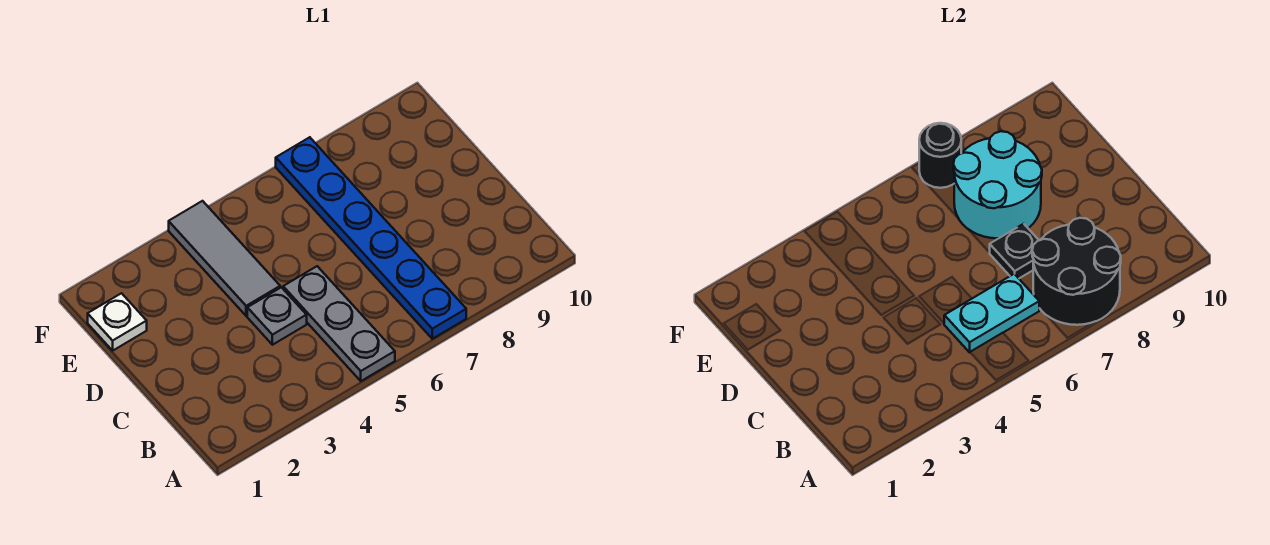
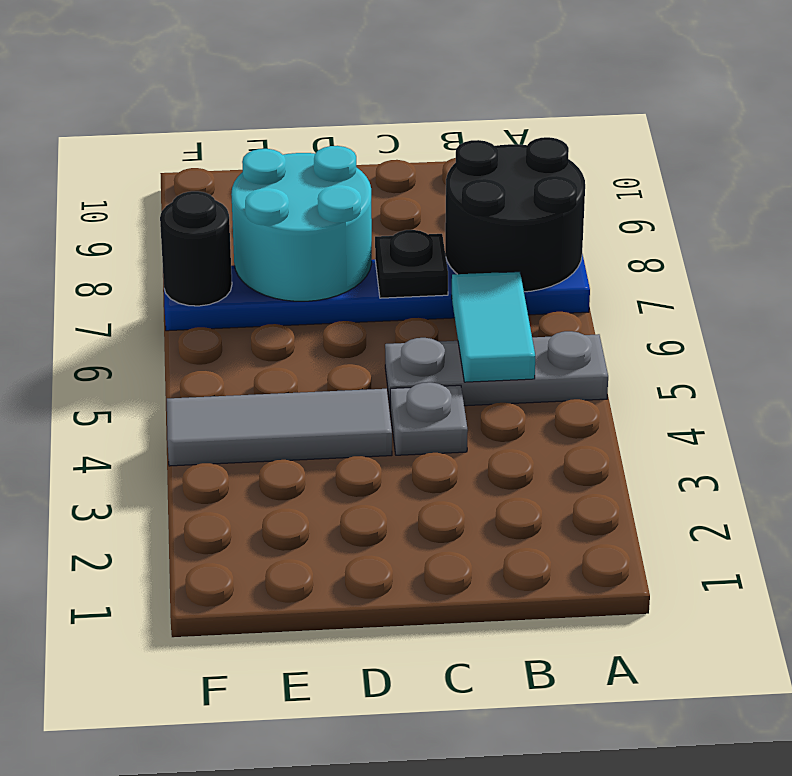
cyan 1x2 plate [944,274,1039,352] -> cyan 1x2 tile [452,272,535,382]
white 1x1 plate [88,293,147,350] -> none

